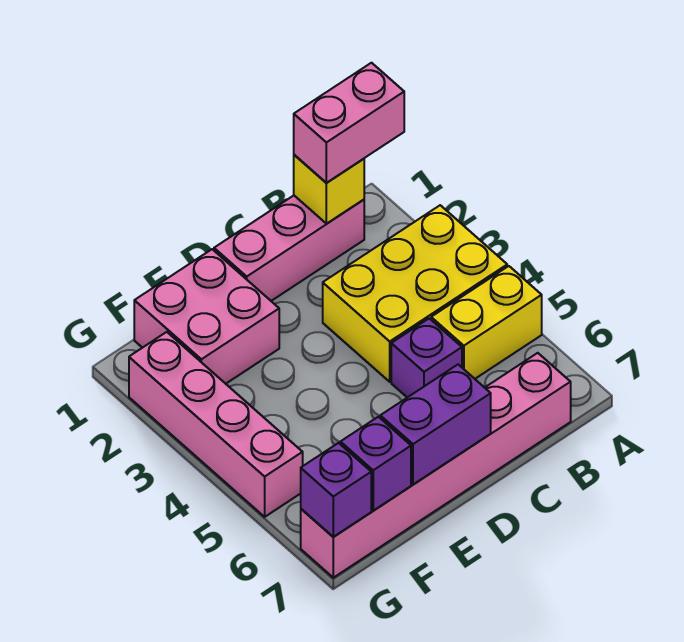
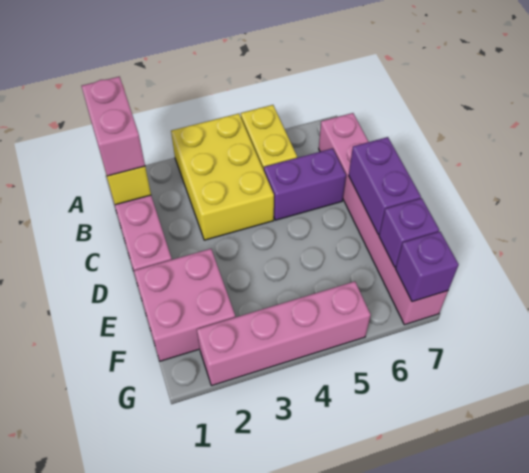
purple 1x1 brick [391,318,462,397] -> purple 1x2 brick [264,148,346,220]

